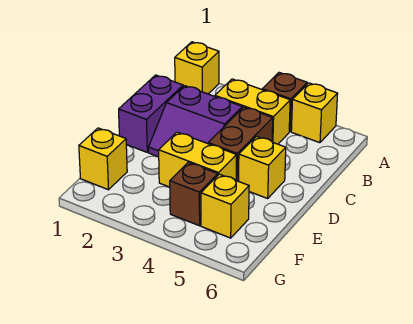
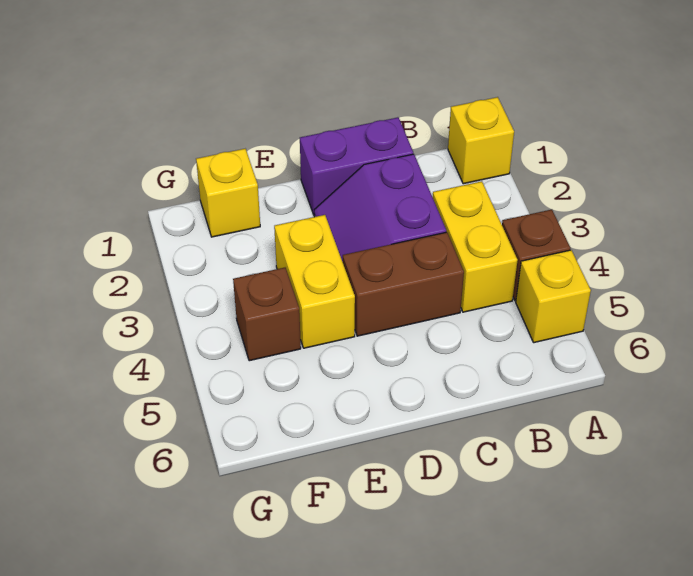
yellow 1x1 brick [239,136,286,198] -> none
yellow 1x1 brick [201,174,249,238] -> none

